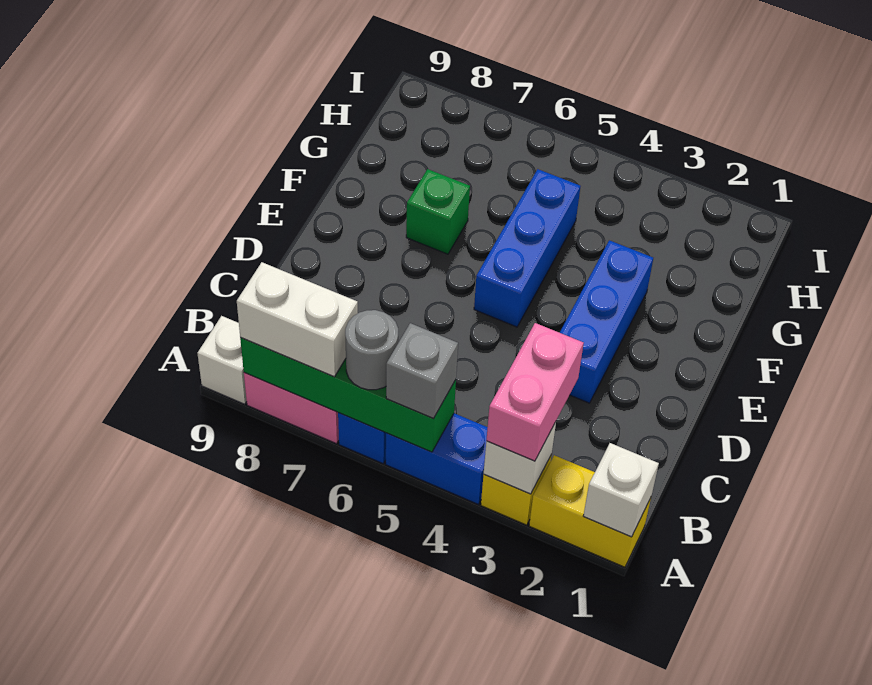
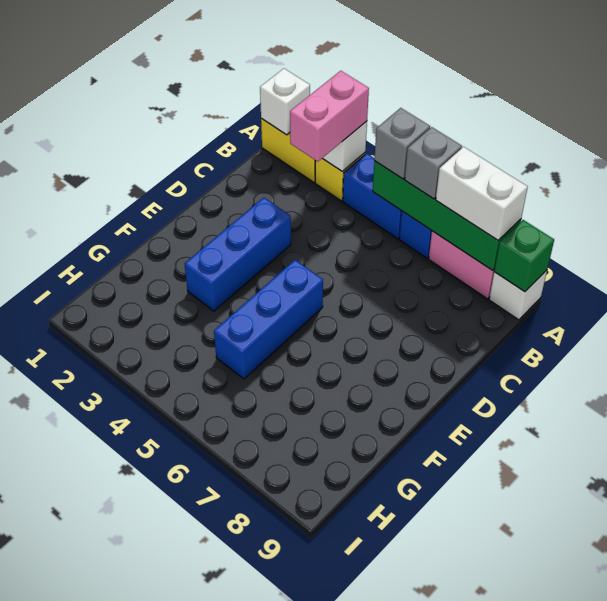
grey 1x1 round brick [345,310,398,390] -> grey 1x1 brick [405,127,462,199]
green 1x1 brick [406,169,470,254] -> green 1x1 brick moved to [494,220,554,292]

